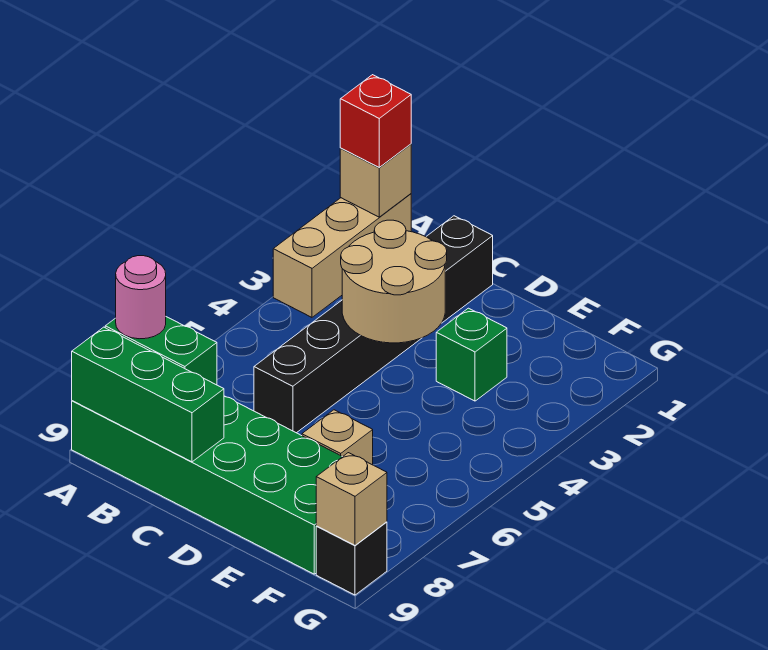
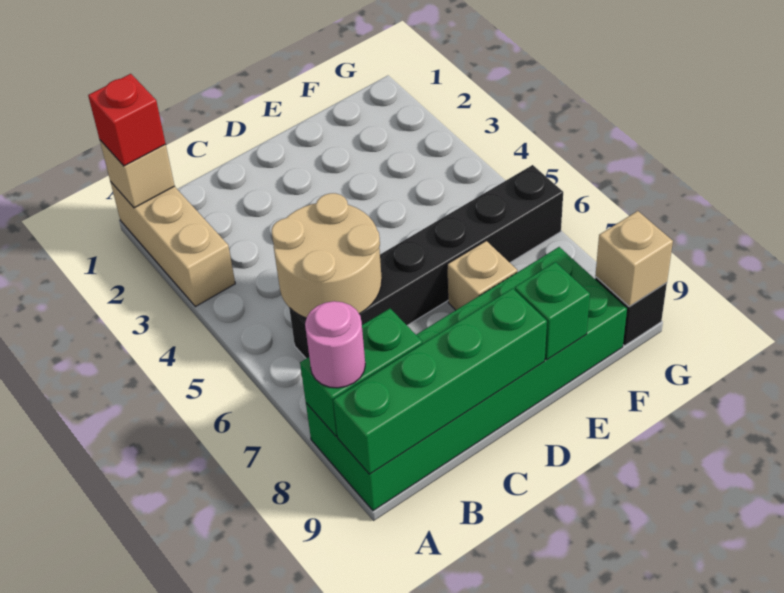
green 1x3 brick [72,327,224,462] -> green 1x4 brick [333,288,547,474]
black 1x6 brick [254,216,493,433] -> black 1x6 brick turned to [289,165,563,359]
tan 2x2 round brick [341,220,447,343] -> tan 2x2 round brick moved to [272,193,382,318]
green 1x1 brick [436,308,507,401] -> green 1x1 brick moved to [515,262,590,360]

